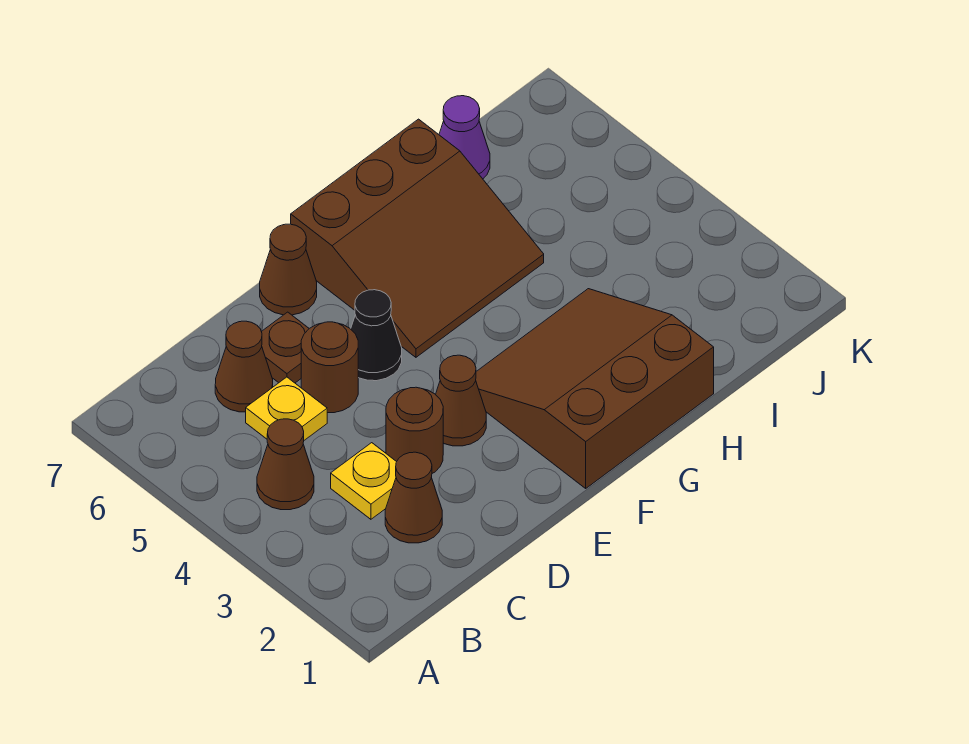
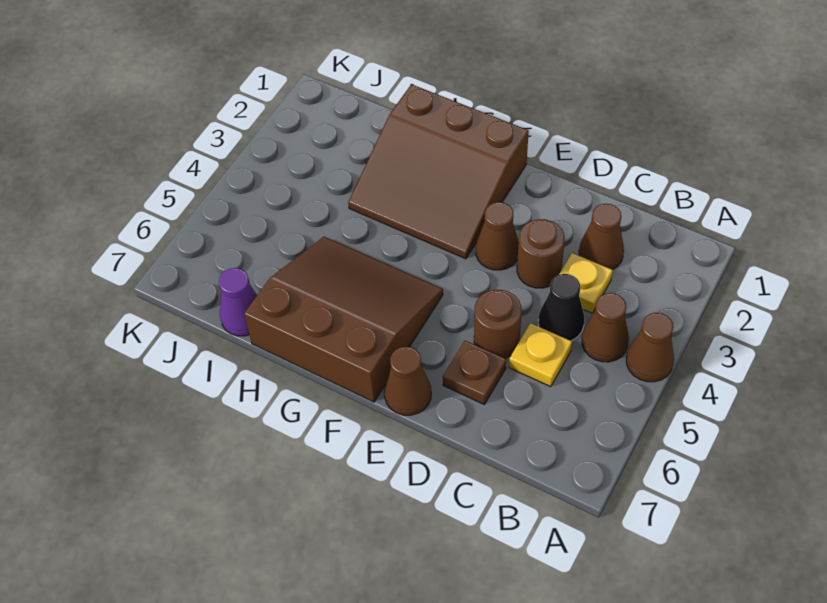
brown 1x1 cone [215,321,273,412] -> brown 1x1 cone moved to [626,313,674,382]
black 1x1 cone [351,290,402,381] -> black 1x1 cone moved to [538,274,584,341]

